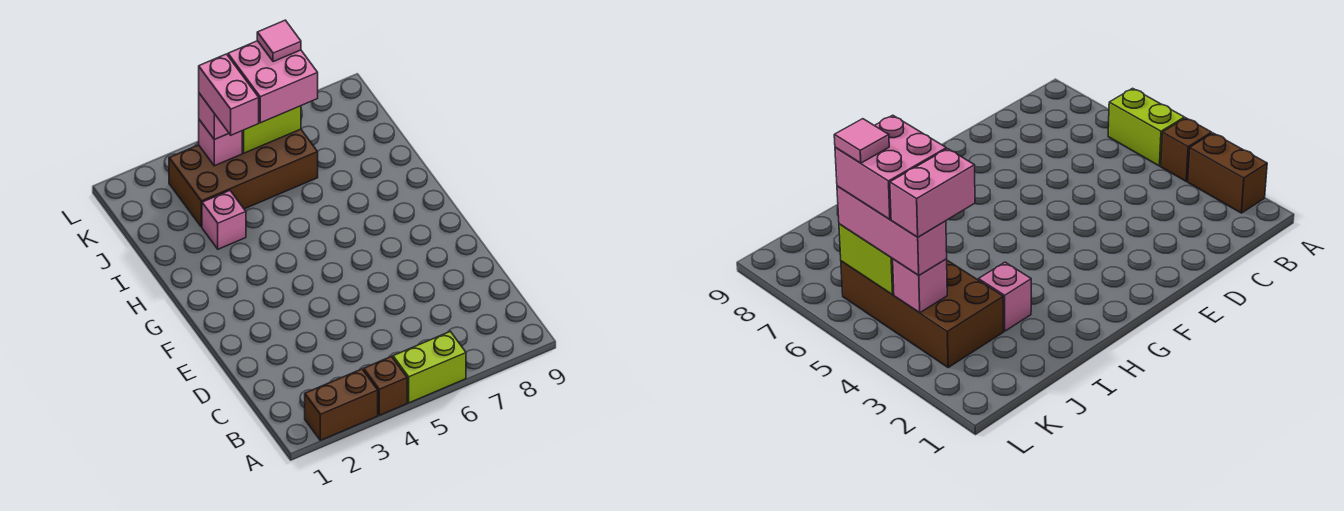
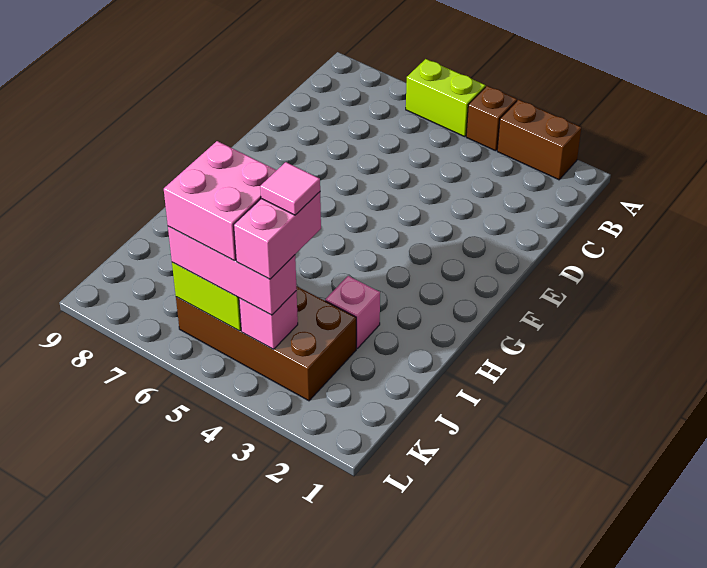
pink 1x1 tile [257,20,301,62] -> pink 1x1 tile moved to [260,162,320,215]

